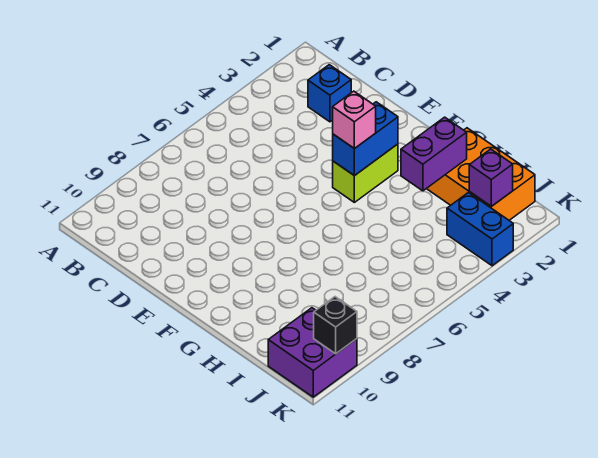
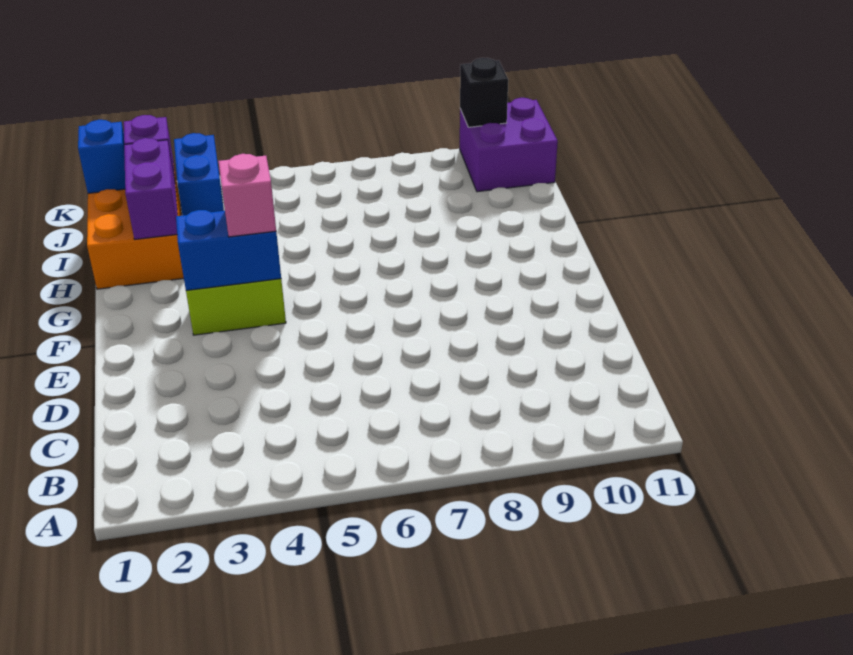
blue 1x1 brick [308,65,351,122] -> blue 1x1 brick moved to [78,120,125,193]
purple 1x2 brick [401,117,467,191] -> purple 1x2 brick turned to [124,138,178,239]

